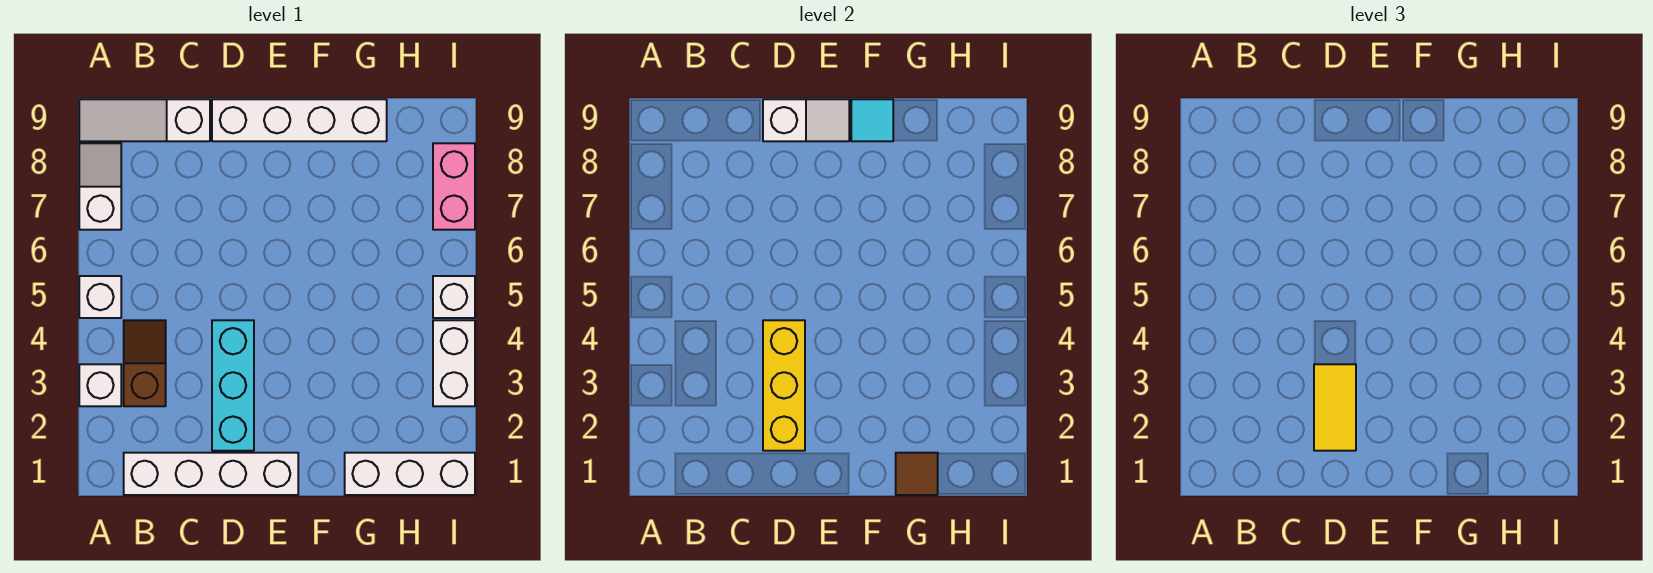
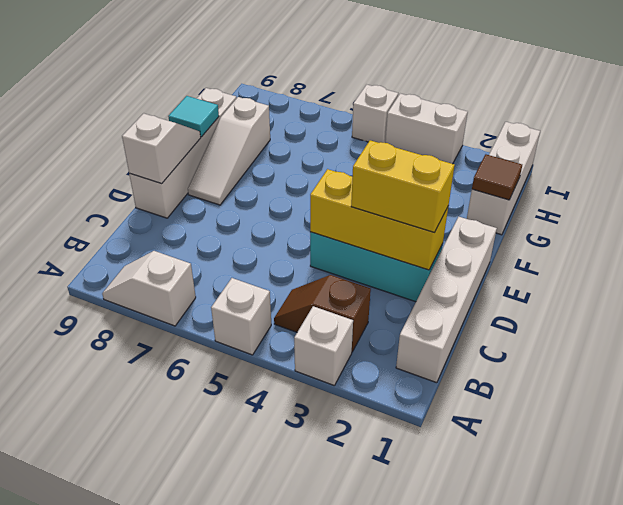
white 1x3 slope [79,99,210,141] -> white 1x3 slope moved to [188,97,270,205]
yellow 1x2 tile [1314,364,1356,451] -> yellow 1x2 brick [351,140,455,232]
pink 1x2 brick [433,143,475,230] -> none

